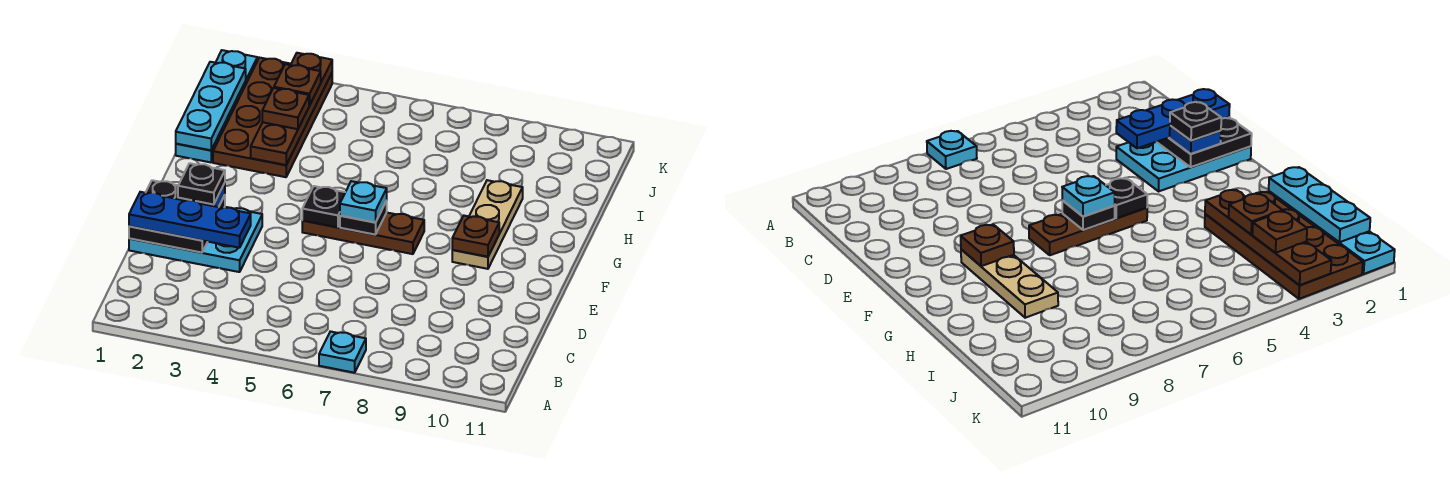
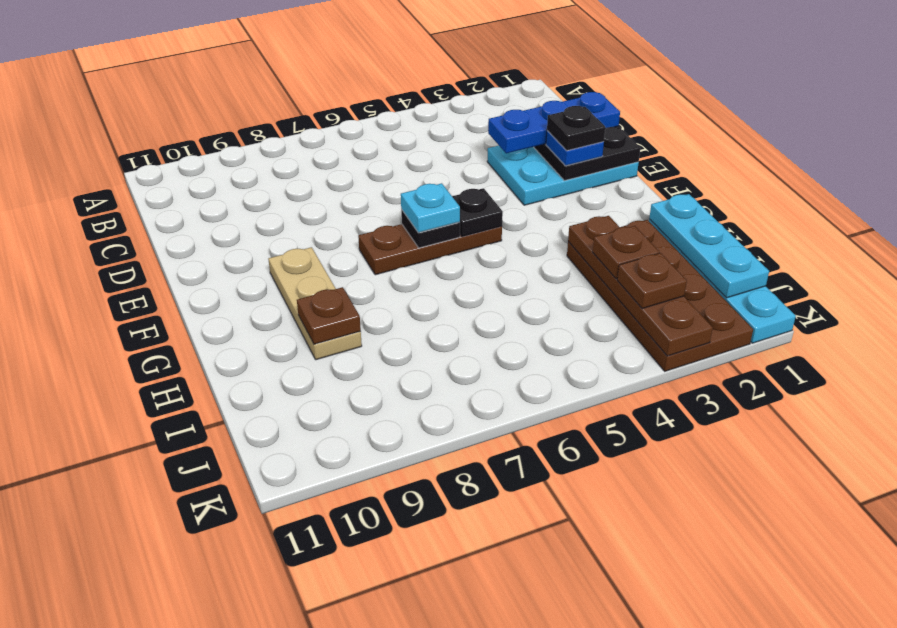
cyan 1x1 plate [319,331,366,373] -> none
brown 1x1 plate [452,216,499,257] -> brown 1x1 plate moved to [297,287,361,344]

